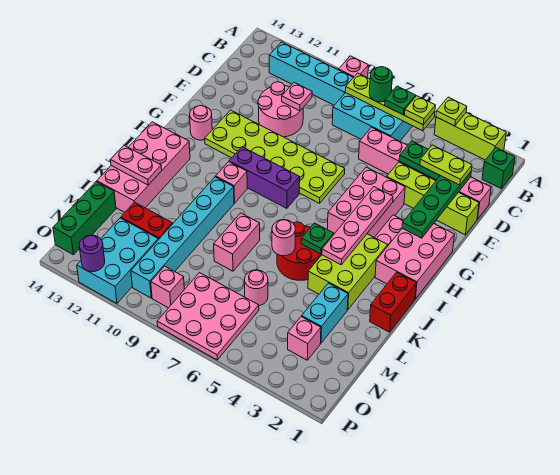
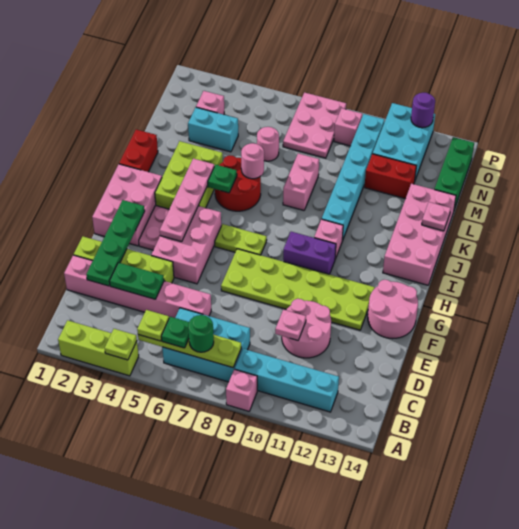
green 1x1 brick [482,148,515,188] -> none
lime 1x2 plate [420,145,472,185] -> lime 1x2 plate moved to [215,224,267,255]
pink 1x1 round brick [190,106,212,140] -> pink 2x2 round brick [368,280,418,339]
purple 1x3 brick [229,147,300,208] -> purple 1x2 brick [283,232,336,274]
pink 1x2 plate [111,145,162,185] -> pink 1x1 plate [422,202,451,231]
cyan 1x2 brick [302,283,348,343] -> cyan 1x2 brick turned to [188,107,238,152]
pink 3x3 plate [157,273,259,360] -> pink 2x3 plate [283,93,346,158]

